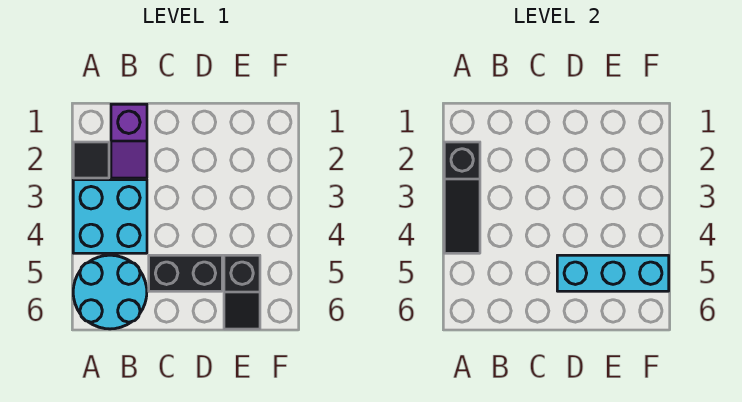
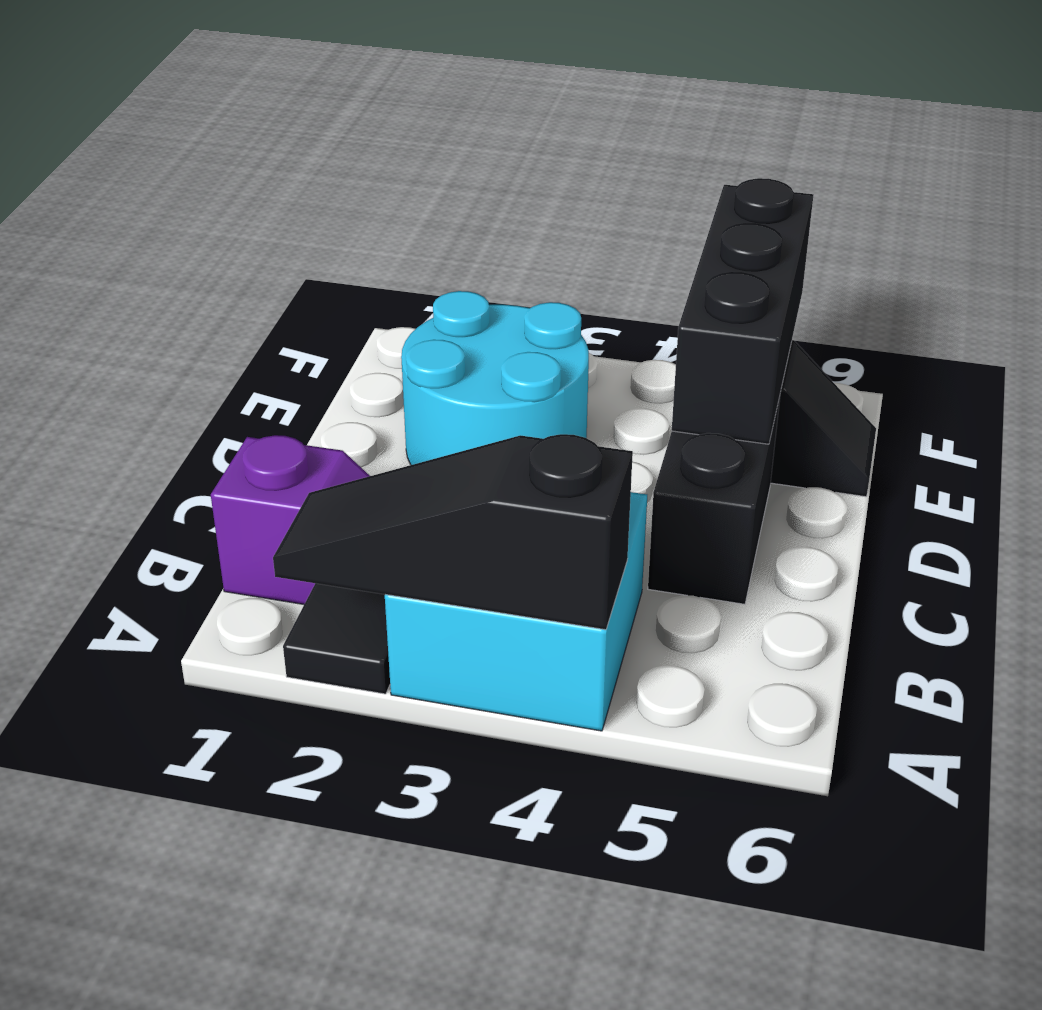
black 1x3 slope [444,142,480,253] -> black 1x3 slope turned to [273,434,633,630]
cyan 2x2 round brick [73,255,147,329] -> cyan 2x2 round brick moved to [401,291,589,465]
cyan 1x3 brick [557,255,669,291] -> black 1x3 brick [672,178,813,444]

